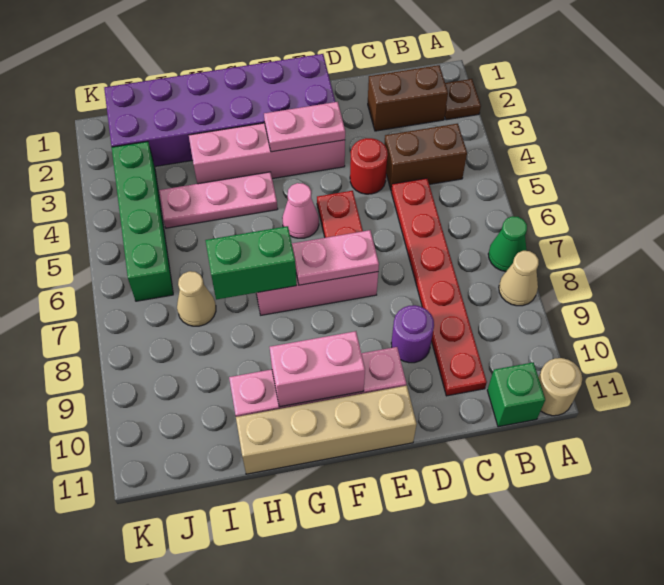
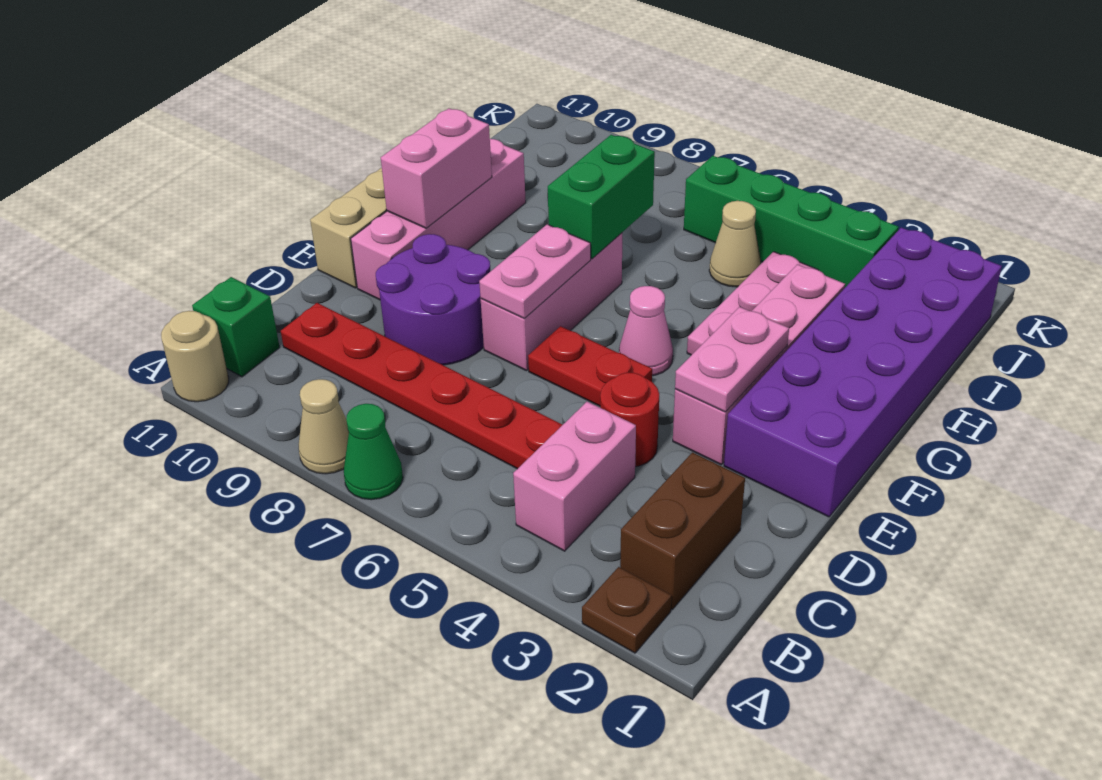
brown 1x2 brick [384,124,467,191] -> pink 1x2 brick [513,402,636,551]
purple 1x1 round brick [391,305,434,363] -> purple 2x2 round brick [376,234,490,365]
tan 1x1 cone [177,271,216,326] -> tan 1x1 cone moved to [709,201,761,287]

